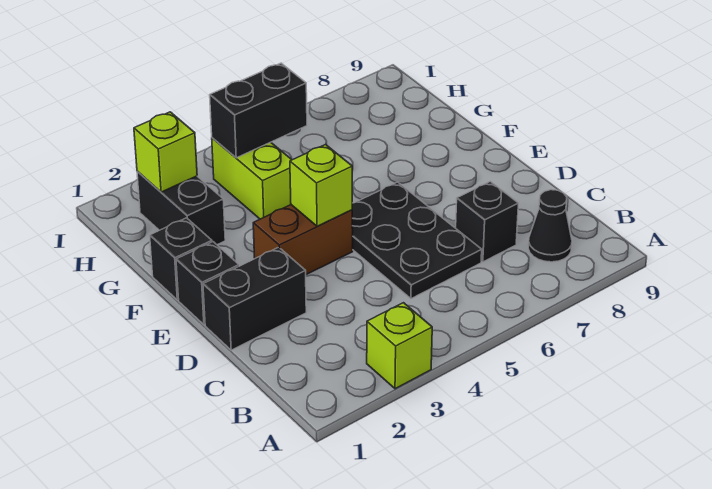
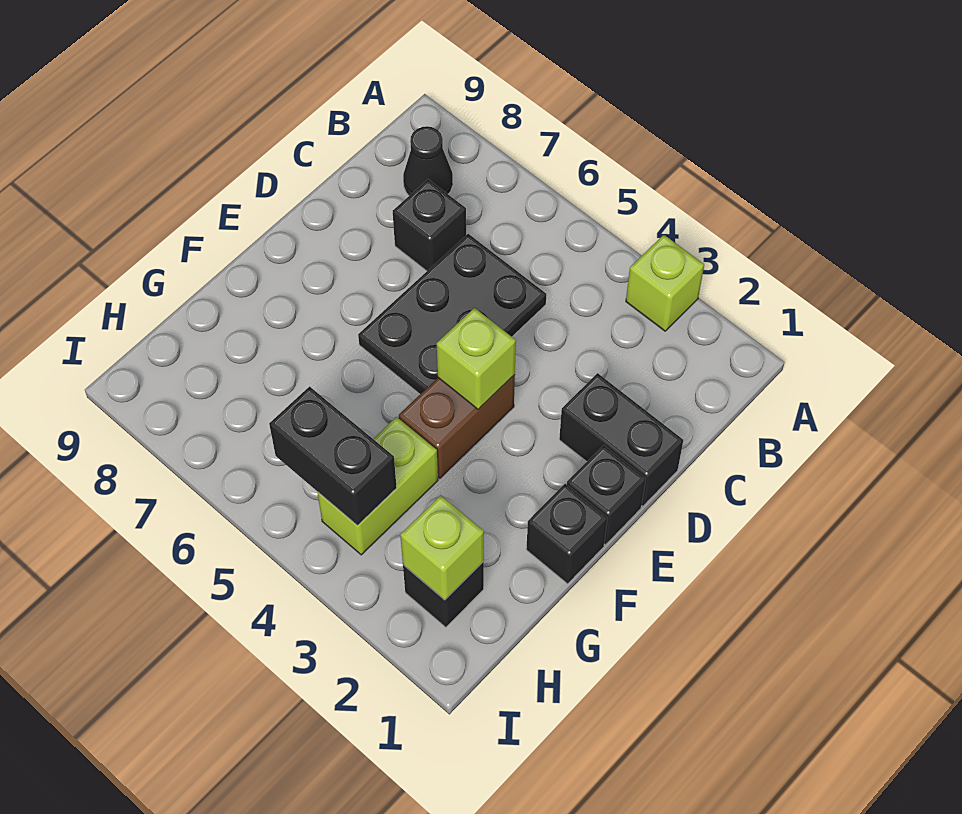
brown 1x2 brick [253,205,353,275] -> brown 1x2 brick turned to [399,375,515,478]
black 1x2 brick [137,171,225,245] -> black 1x1 brick [403,561,484,627]

